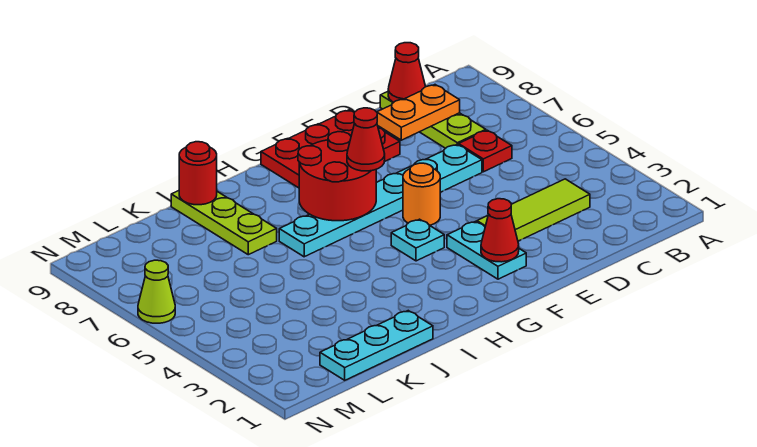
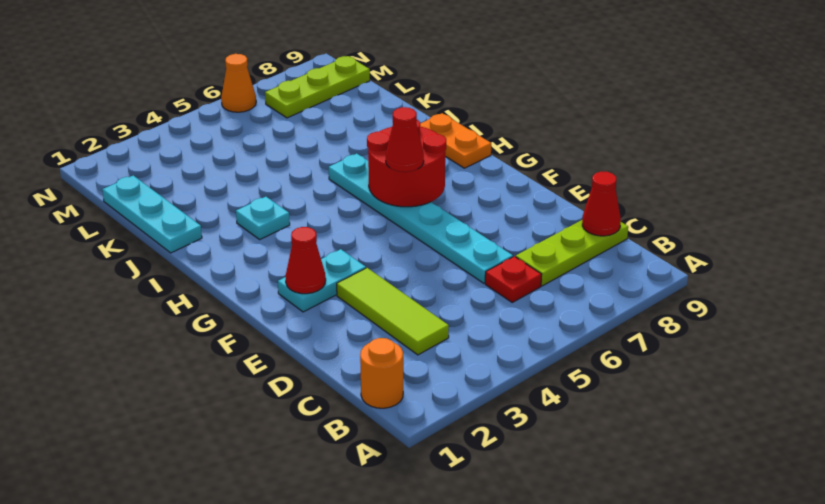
orange 1x2 plate [377,85,460,140] -> orange 1x2 plate moved to [420,113,491,168]
red 2x3 plate [261,110,400,188] -> none
orange 1x1 round brick [403,163,440,225] -> orange 1x1 round brick moved to [360,338,403,408]
cyan 1x1 plate [391,219,444,261] -> cyan 1x1 plate moved to [236,197,290,239]
lime 1x3 plate [171,191,277,255] -> lime 1x3 plate moved to [265,56,370,118]
red 1x1 round brick [179,142,217,205] -> none
lime 1x1 cone [138,260,175,323] -> orange 1x1 cone [221,54,256,112]

